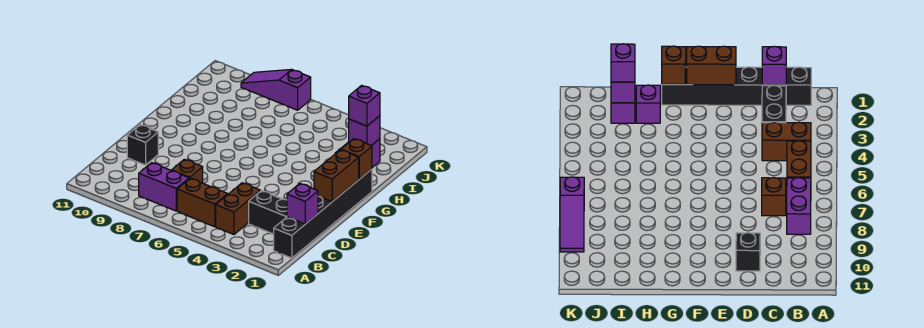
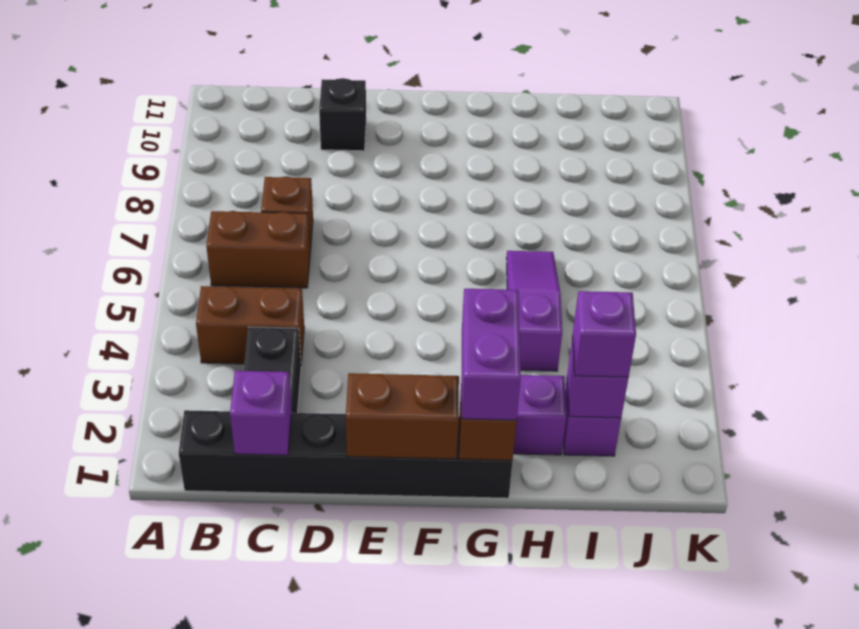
brown 1x2 brick [177,178,228,227] -> brown 1x2 brick turned to [206,211,310,288]
purple 1x2 brick [139,163,189,211] -> purple 1x2 brick moved to [462,289,521,420]
purple 1x3 slope [241,69,311,110] -> purple 1x3 slope moved to [506,251,562,371]

